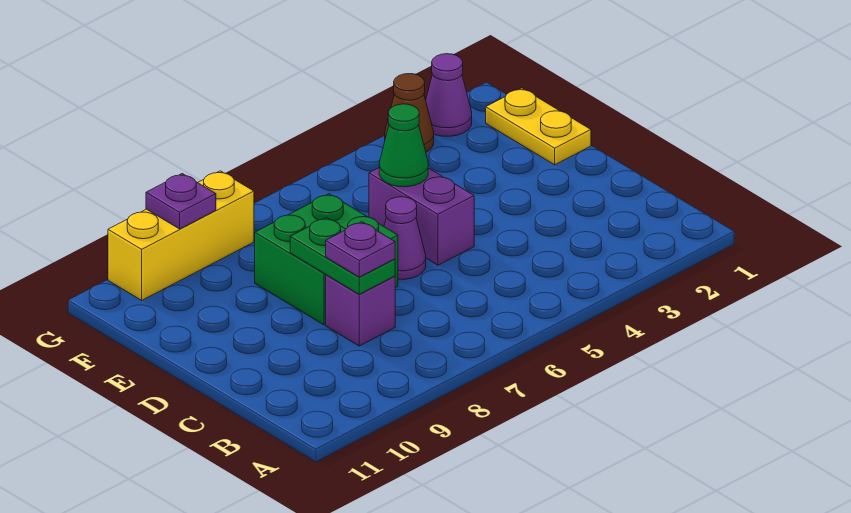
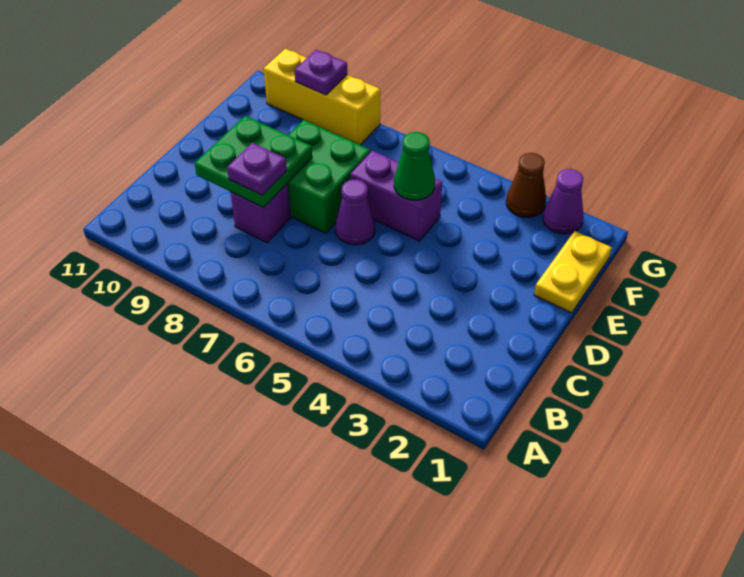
green 1x2 plate [290,218,395,294] -> green 2x2 plate [195,116,312,207]
purple 1x2 brick [369,168,474,265] -> purple 1x2 brick turned to [350,151,442,241]

